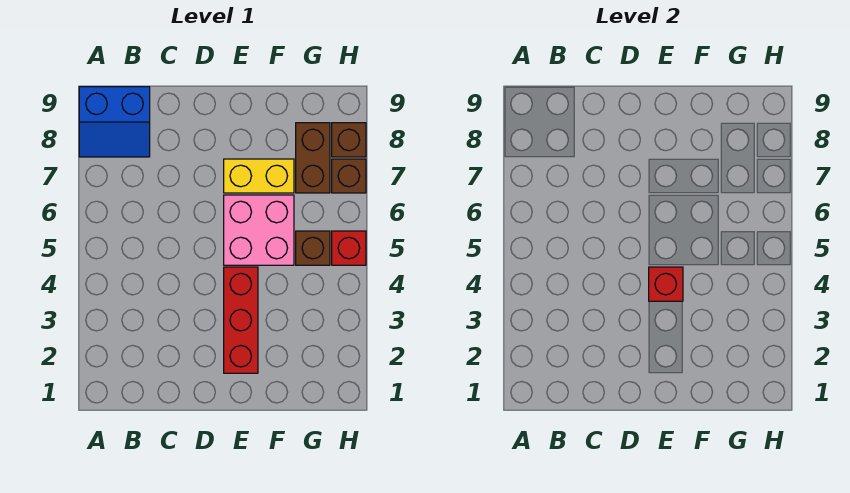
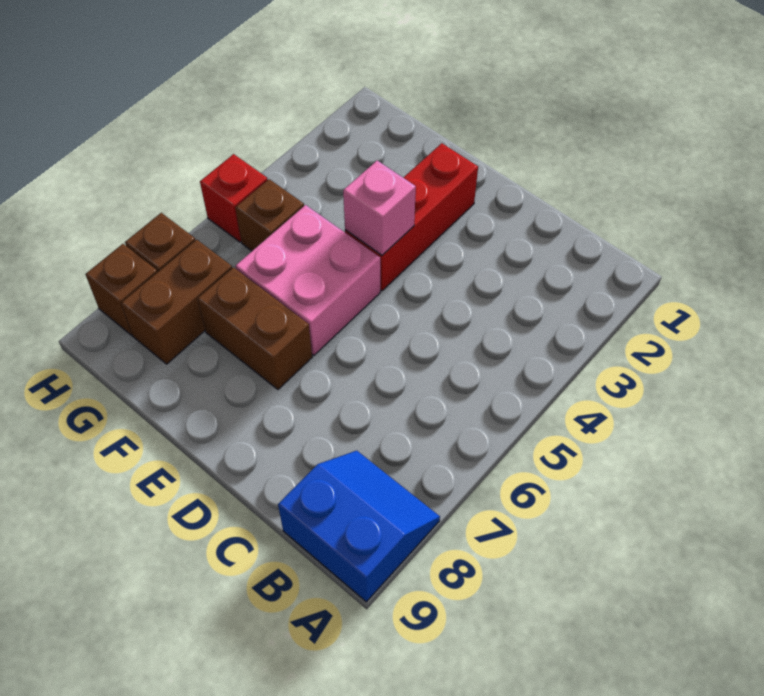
red 1x1 brick [649,267,683,301] -> pink 1x1 brick [343,161,416,255]
yellow 1x2 brick [224,159,294,193] -> brown 1x2 brick [197,267,312,389]

